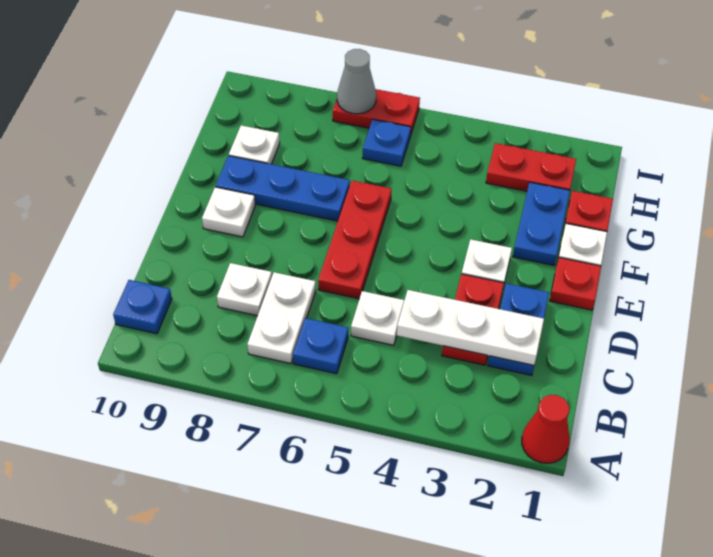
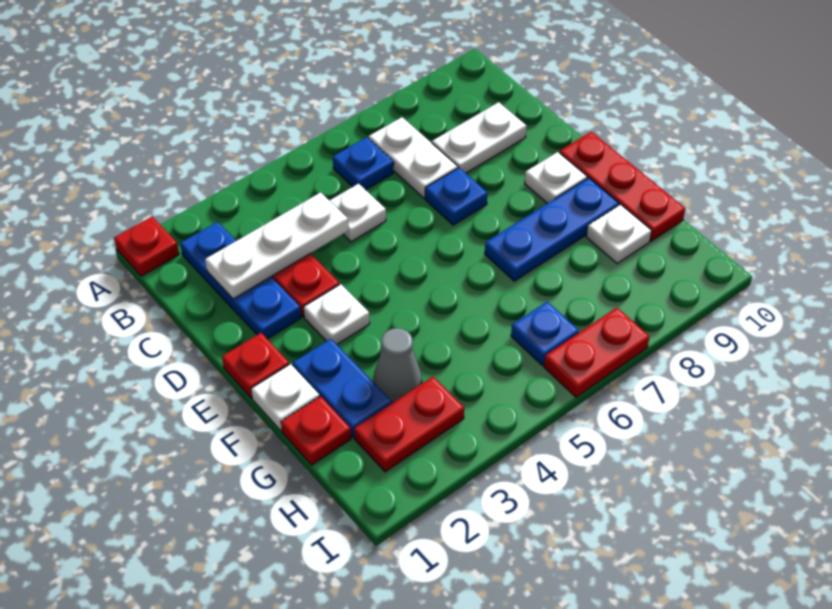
red 1x1 cone [522,395,569,463] -> red 1x1 plate [114,217,179,276]
blue 1x1 plate [113,280,172,334] -> blue 1x1 plate moved to [425,168,487,225]
blue 1x2 plate [488,283,549,375] -> blue 1x3 plate [180,222,301,339]
white 1x1 plate [217,263,272,316] -> white 1x2 plate [432,102,526,173]
red 1x3 plate [318,181,392,299] -> red 1x3 plate moved to [559,132,685,241]
grey 1x1 cone [337,49,376,114] -> grey 1x1 cone moved to [374,328,422,402]

